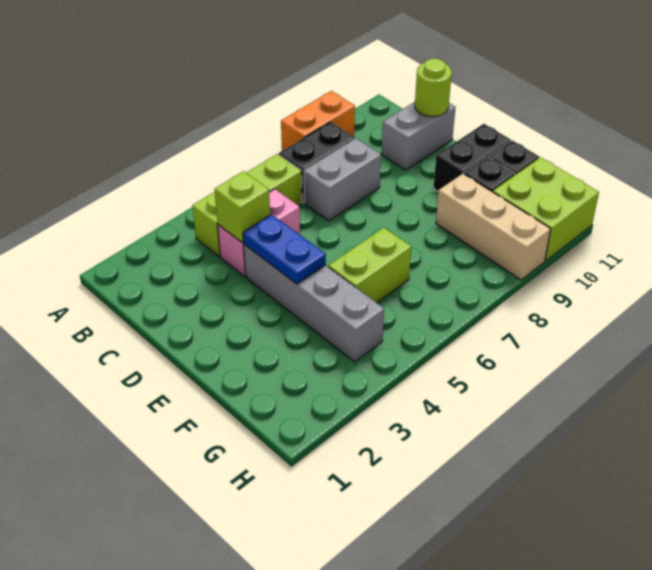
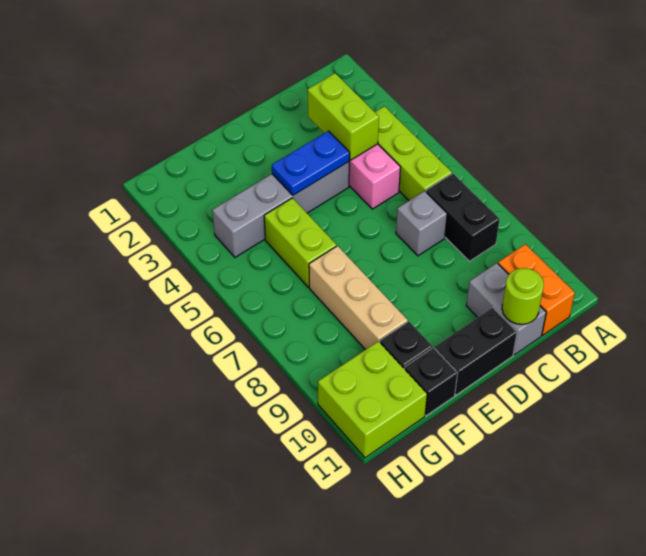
orange 1x2 brick [281,91,355,151] -> orange 1x2 brick moved to [498,244,575,335]
lime 1x1 brick [214,171,270,243] -> lime 1x2 brick [308,73,379,160]
grey 1x2 brick [304,138,381,221] -> grey 1x1 brick [396,191,447,256]
black 1x2 brick [433,124,510,191] -> black 1x2 brick turned to [435,308,517,395]
tan 1x3 brick [436,174,551,280] -> tan 1x3 brick turned to [309,246,408,350]

